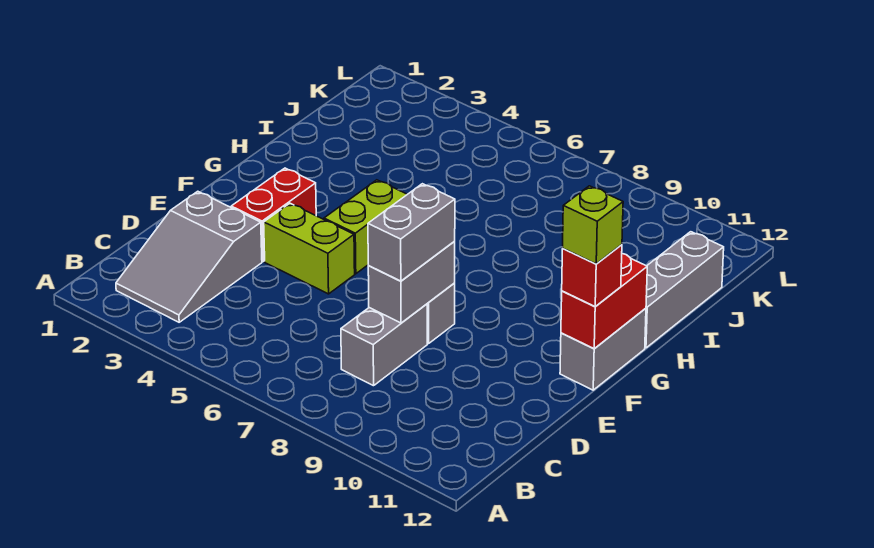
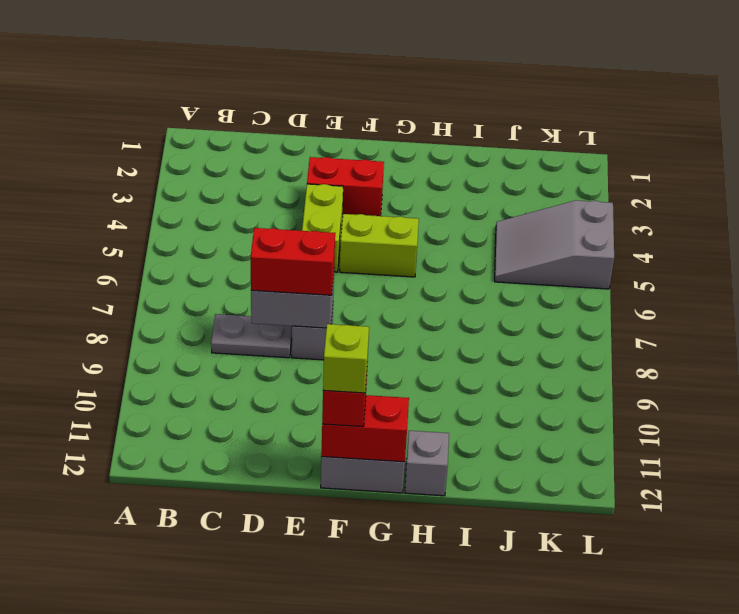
grey 2x3 slope [116,191,262,322] -> grey 2x3 slope moved to [495,200,614,289]
grey 1x2 brick [341,304,427,386] -> grey 1x2 plate [211,314,292,358]
grey 1x2 brick [368,184,455,281] -> red 1x2 brick [251,228,335,295]
grey 1x3 brick [645,232,724,348] -> grey 1x1 brick [405,431,449,496]

